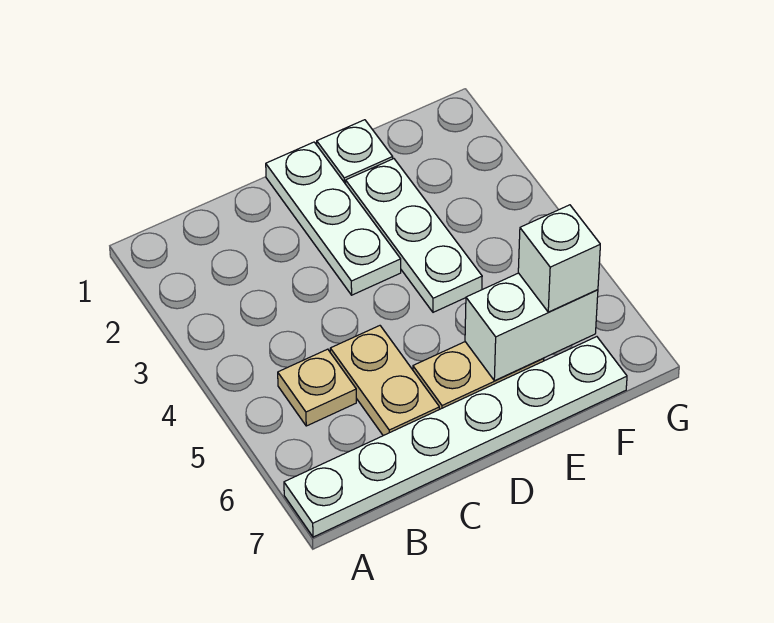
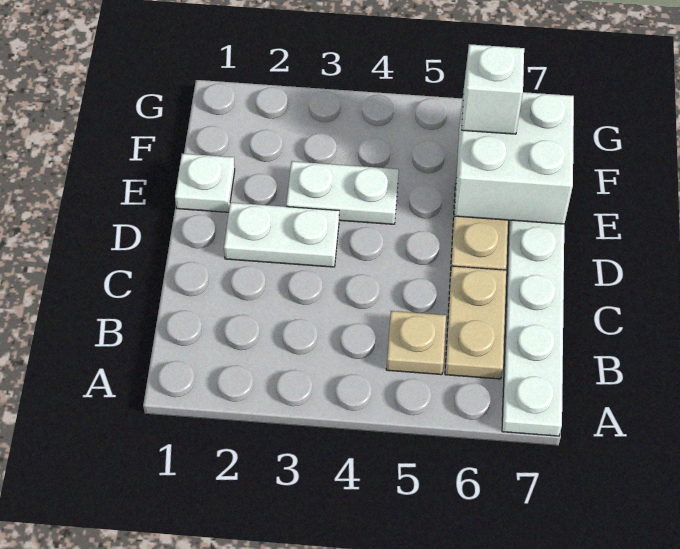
tan 1x2 plate [330,326,439,436] -> tan 1x2 plate turned to [445,266,506,379]
white 1x3 plate [266,142,401,295] -> white 1x2 plate [224,203,339,267]
white 1x3 plate [346,159,482,312] -> white 1x2 plate [286,161,399,224]
white 1x2 brick [465,273,598,381] -> white 2x2 brick [454,91,574,224]

